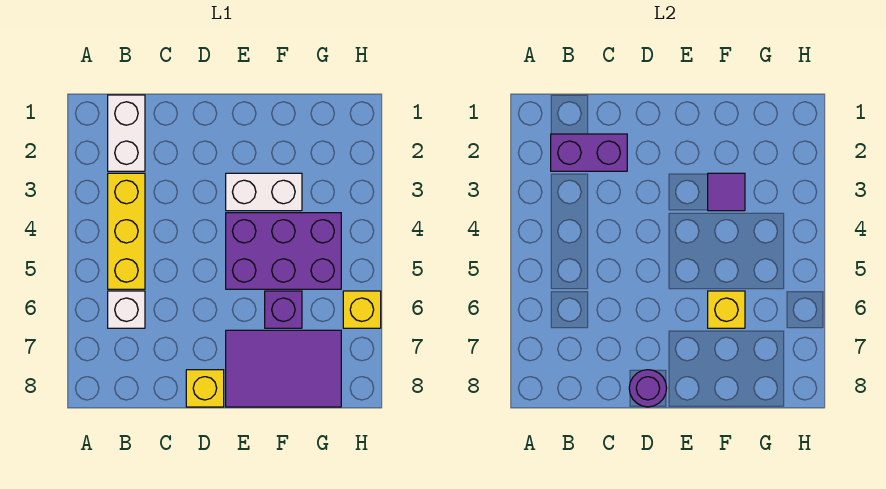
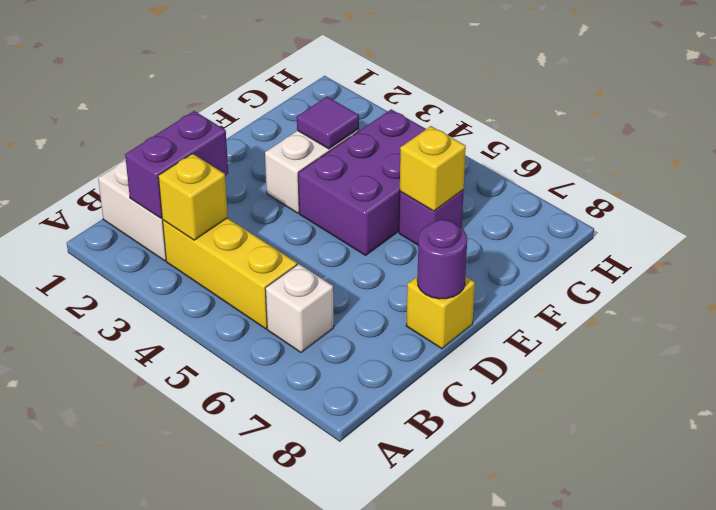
purple 2x3 tile [226,330,341,407] -> none
yellow 1x1 brick [343,291,381,328] -> yellow 1x1 brick moved to [158,154,228,240]

